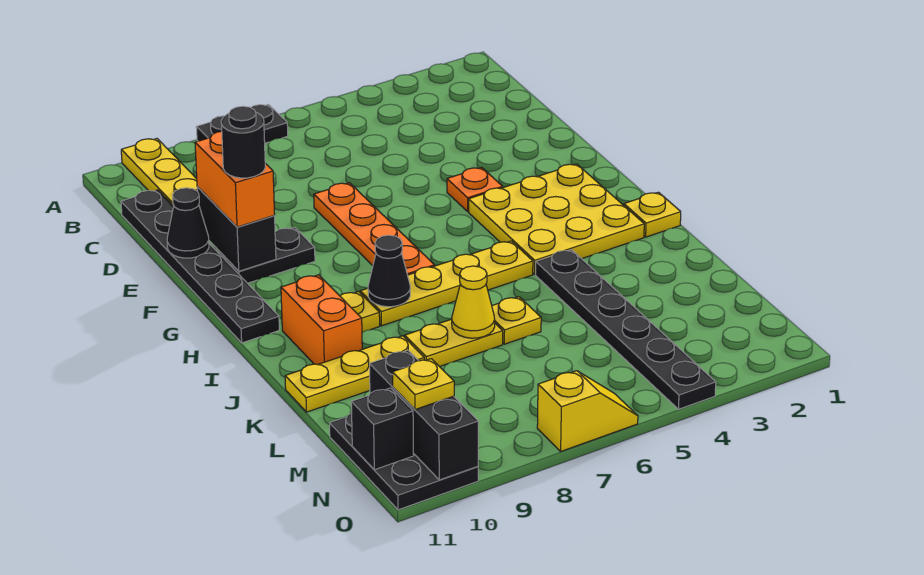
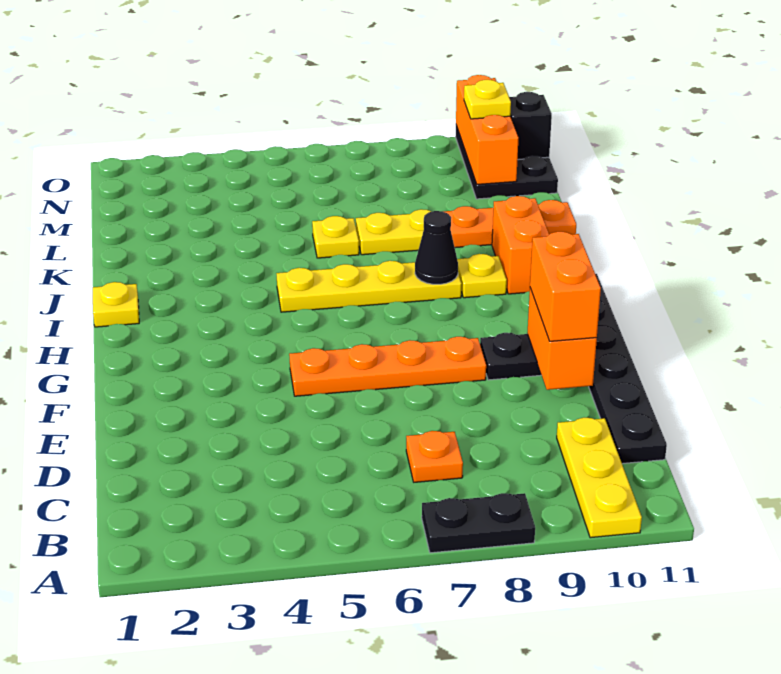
orange 1x4 plate [314,183,435,275] -> orange 1x4 plate turned to [289,337,486,396]
black 1x2 brick [197,187,276,271] -> orange 1x2 brick [527,288,597,390]
black 1x1 cone [167,188,209,258] -> none
orange 1x1 plate [447,167,503,211] -> orange 1x1 plate moved to [406,431,463,482]
black 1x1 round brick [221,106,265,178] -> none
yellow 3x3 plate [469,164,644,274] -> none
black 1x6 plate [536,250,716,409] -> none
yellow 1x1 cone [452,266,495,338] -> none
yellow 1x3 plate [285,336,424,412] -> orange 1x3 plate [443,200,576,248]
black 1x3 brick [370,350,478,480] -> orange 1x3 brick [456,75,518,184]
yellow 1x2 slope [537,371,638,451] -> none

